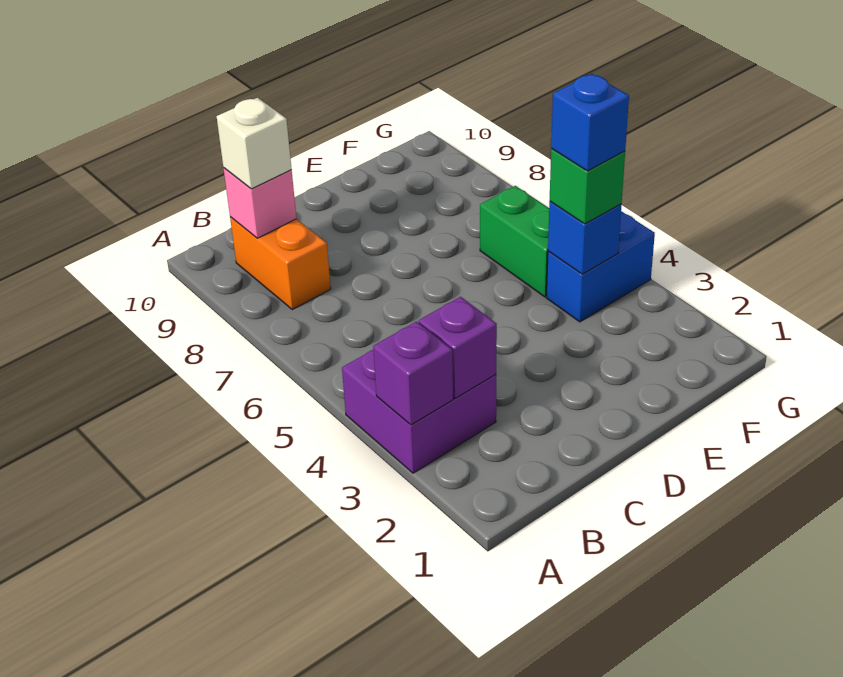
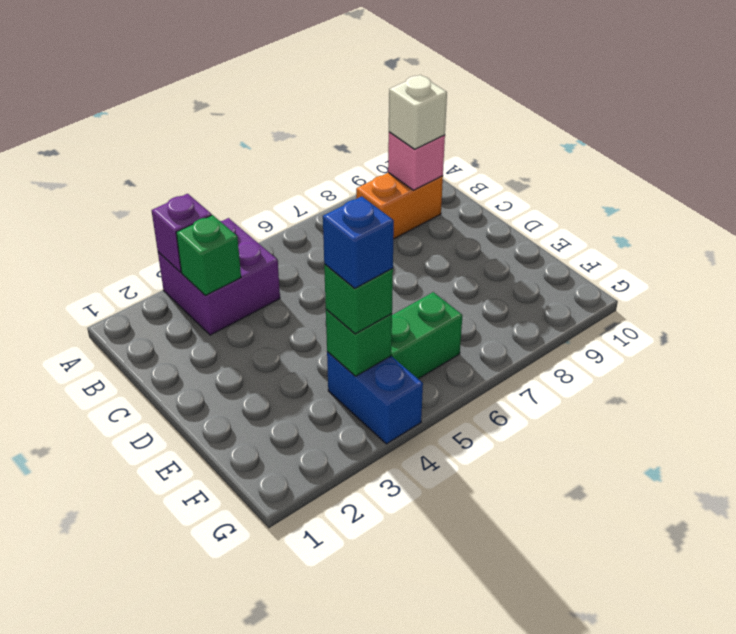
purple 1x1 brick [419,297,497,398] -> green 1x1 brick [176,215,241,296]
blue 1x1 brick [548,202,622,274] -> green 1x1 brick [326,310,392,376]

